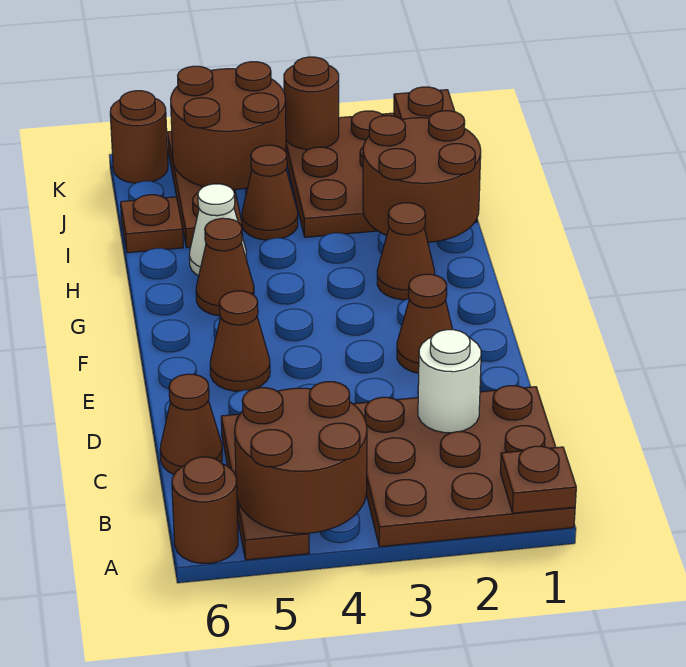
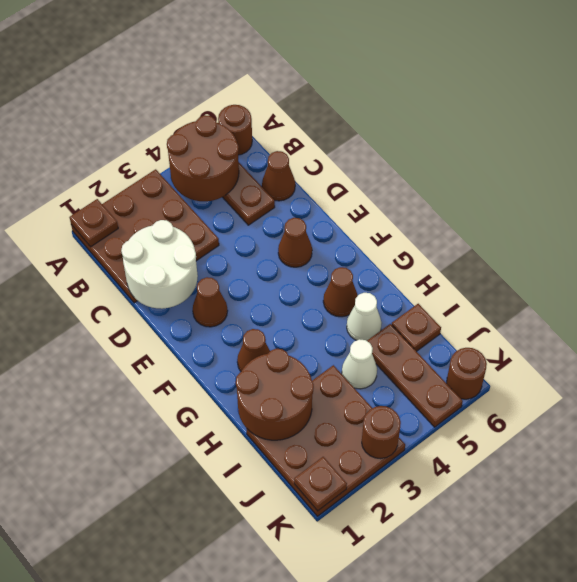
white 1x1 round brick [418,330,481,433] -> white 2x2 round brick [121,220,198,309]
brown 1x1 cone [242,145,298,240] -> white 1x1 cone [342,339,377,389]
brown 2x2 round brick [171,62,286,190] -> none

